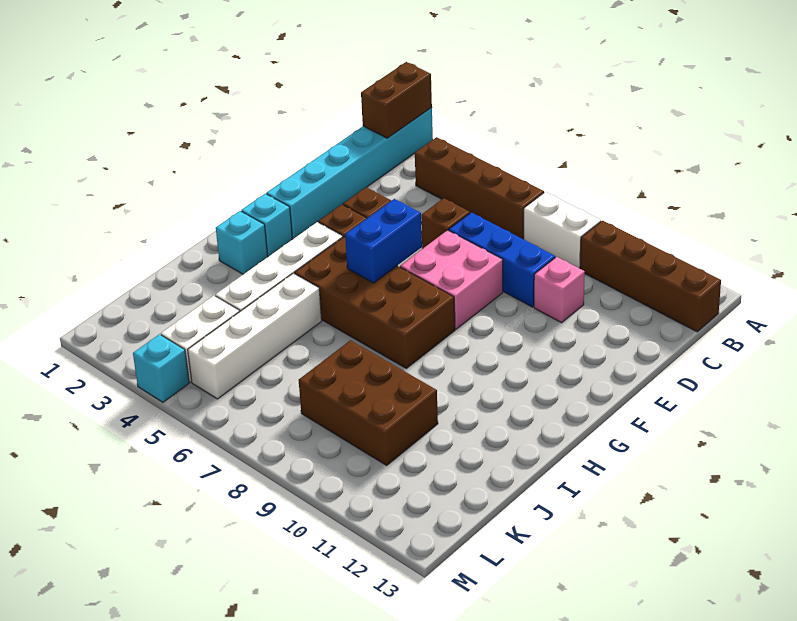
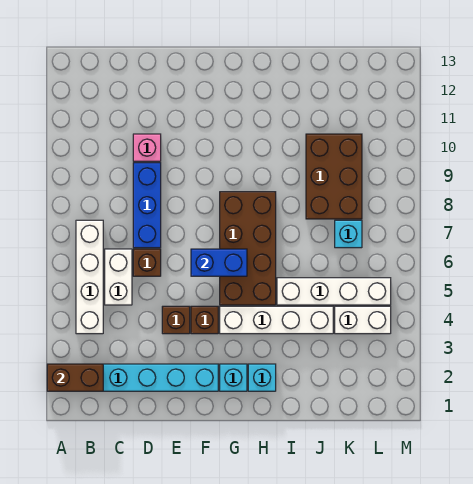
brown 1x4 brick [415,137,544,239] -> white 1x4 brick [76,220,103,334]
white 1x2 brick [524,192,601,269] -> white 1x2 brick moved to [105,249,132,305]
brown 1x4 brick [580,221,721,332] -> none
pink 2x2 brick [400,230,503,329] -> none
cyan 1x1 brick [133,334,189,402] -> cyan 1x1 brick moved to [335,220,362,248]

